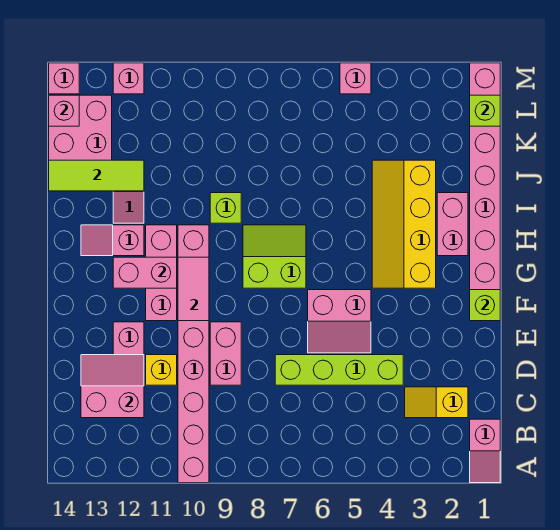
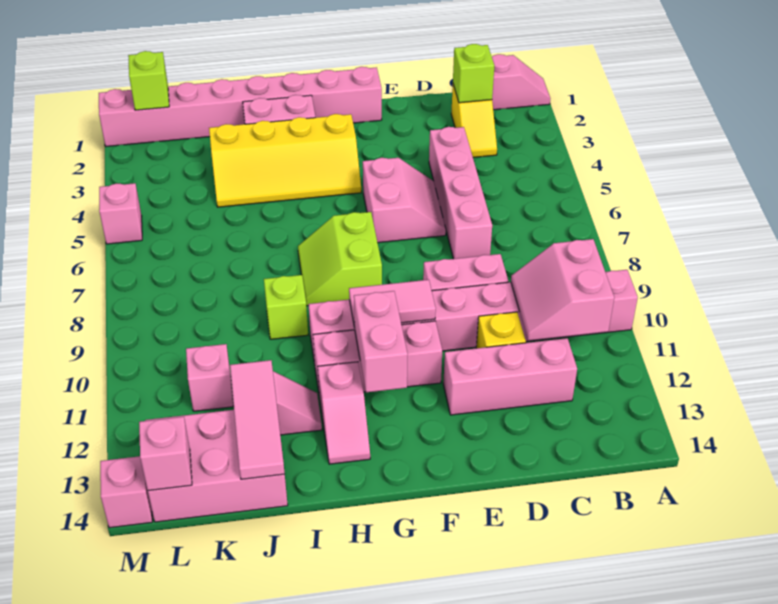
pink 2x2 slope [81,355,144,418] -> pink 2x2 slope moved to [511,239,614,341]
lime 1x4 brick [275,355,403,385] -> pink 1x4 brick [429,127,492,259]
lime 1x1 brick [470,290,500,321] -> lime 1x1 brick moved to [453,44,495,103]
lime 1x3 tile [49,160,144,191] -> pink 1x3 tile [230,360,285,479]
pink 1x1 brick [113,63,144,94] -> pink 1x1 brick moved to [186,344,234,411]

